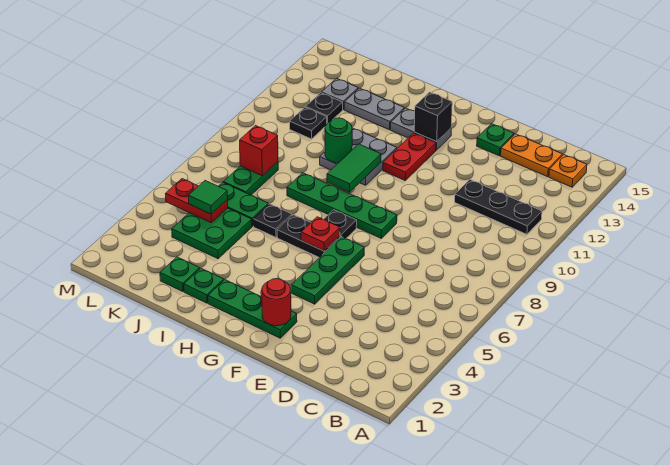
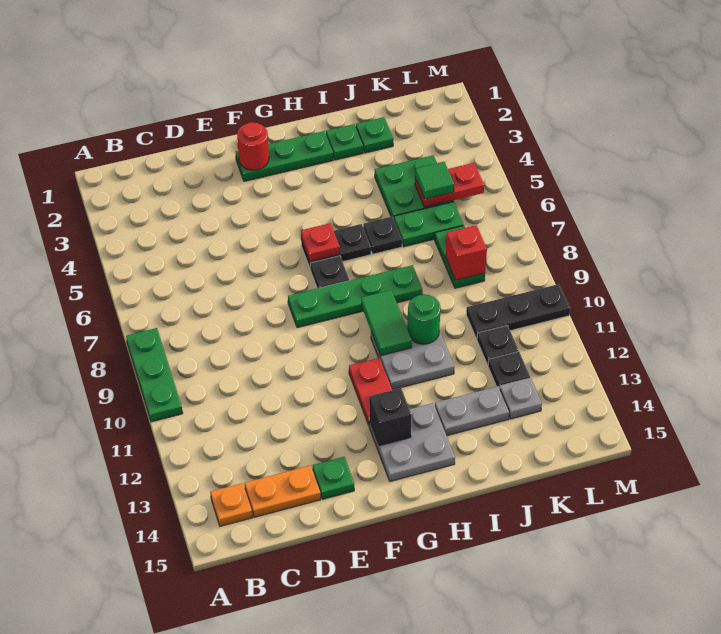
black 1x3 plate [455,180,542,234] -> black 1x3 plate moved to [466,284,570,339]
green 1x3 plate [291,237,364,304] -> green 1x3 plate moved to [126,328,183,422]
grey 1x2 plate [391,108,451,150] -> grey 2x2 plate [369,403,455,481]

